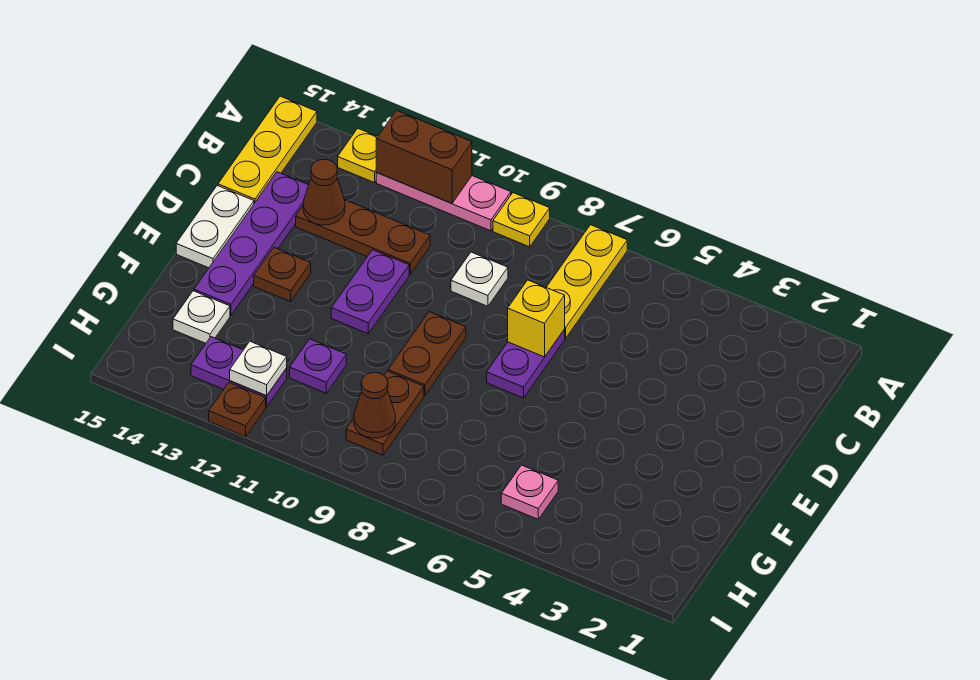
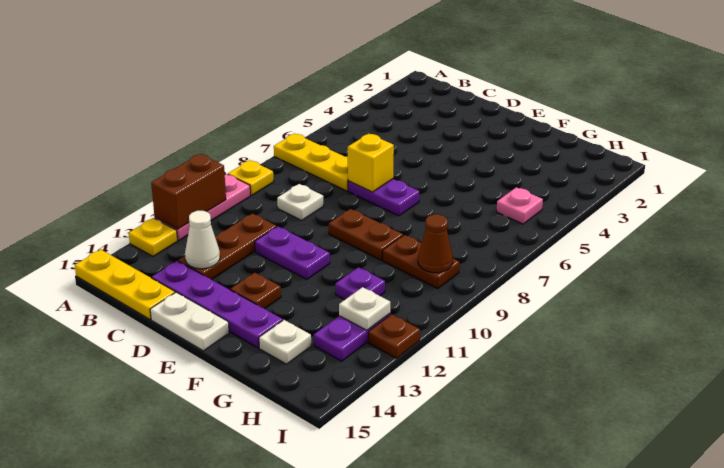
brown 1x1 cone [303,159,345,225] -> white 1x1 cone [185,211,220,269]

